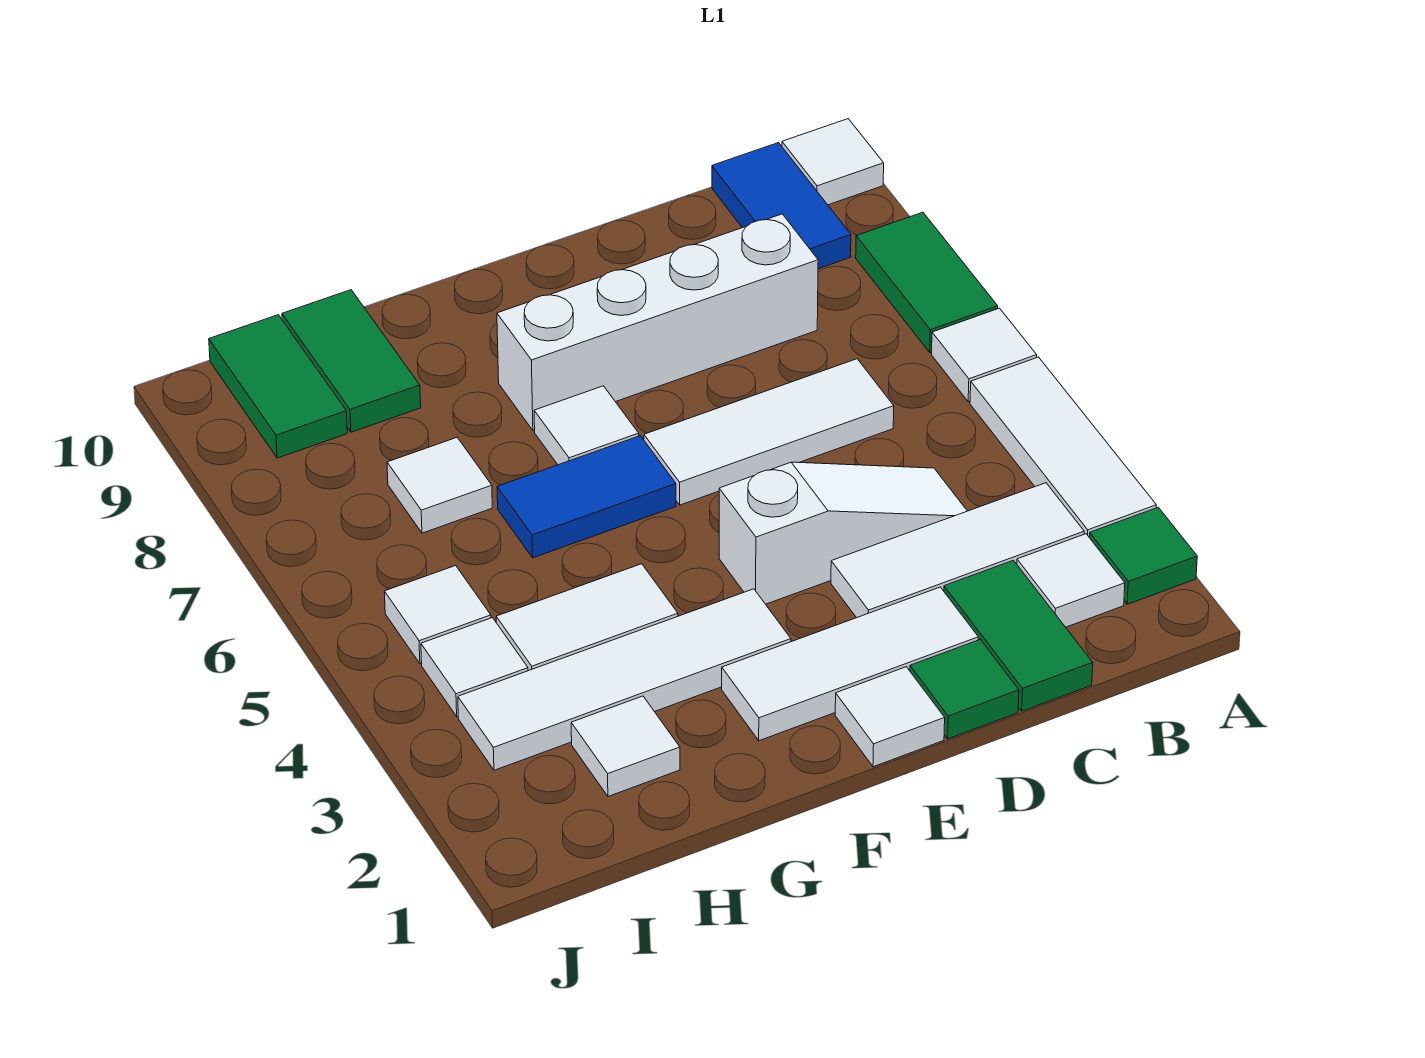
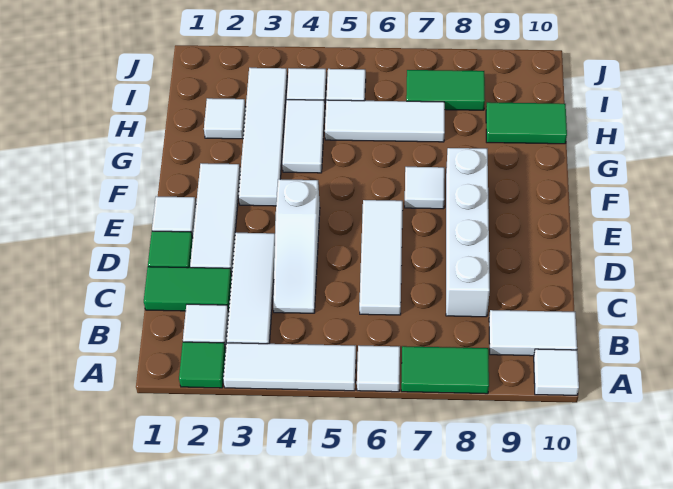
blue 1x2 tile [712,143,851,269] -> white 1x2 tile [489,310,577,356]
blue 1x2 tile [497,436,676,558] -> none
white 1x1 tile [387,438,492,533] -> white 1x3 tile [325,100,445,142]
green 1x2 tile [209,315,347,458] -> green 1x2 tile moved to [406,70,485,110]

